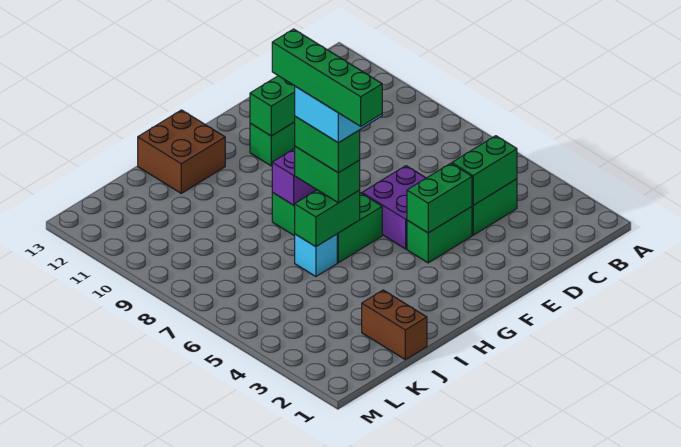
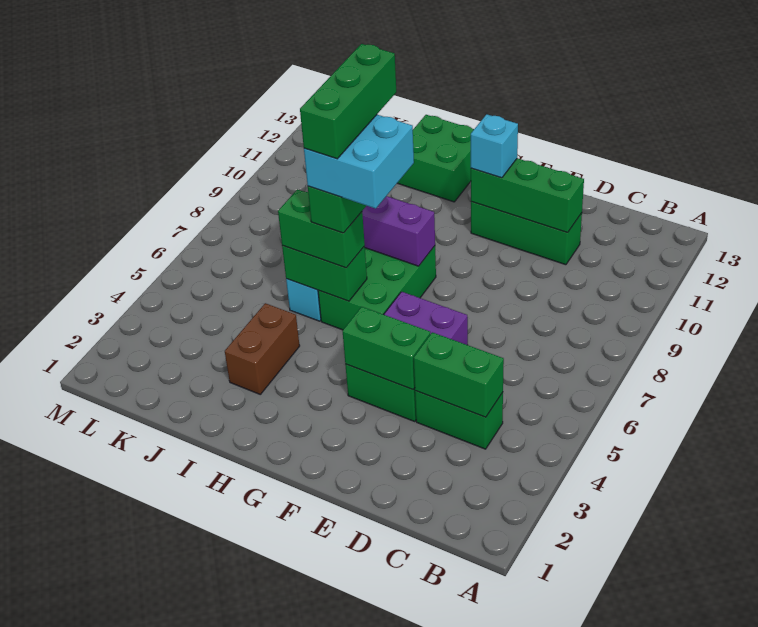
none -> cyan 1x1 brick [471,114,518,178]
green 1x4 brick [272,29,382,126] -> green 1x3 brick [300,44,396,159]
green 1x2 brick [295,146,360,203] -> green 1x2 brick turned to [278,189,365,268]
brown 2x2 brick [138,110,225,193] -> green 2x2 brick [398,115,474,202]
brown 1x2 brick [362,290,427,360] -> brown 1x2 brick moved to [225,303,300,394]

